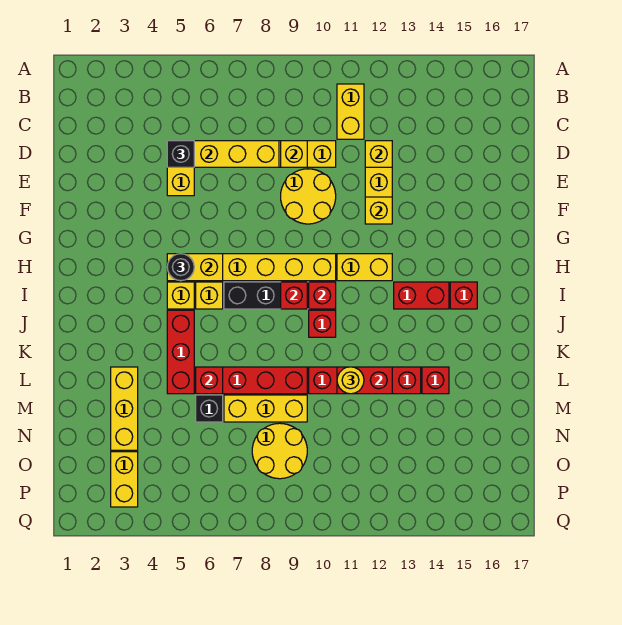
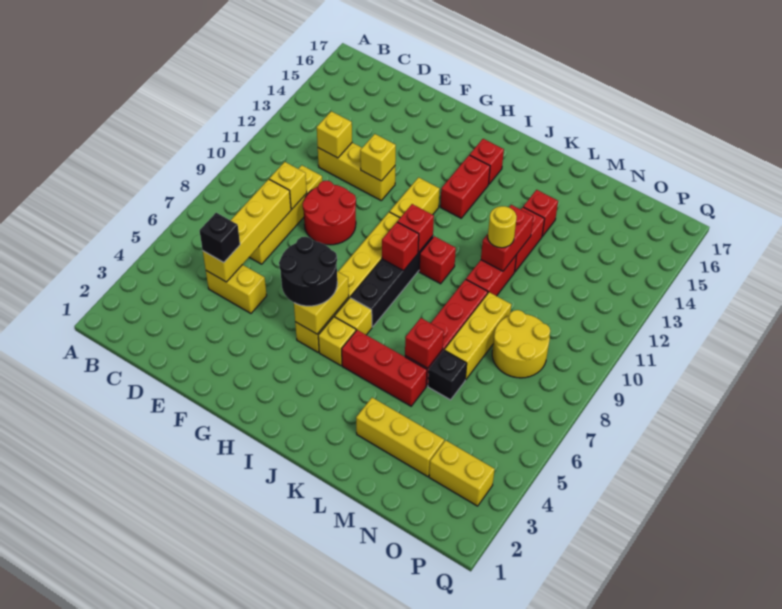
yellow 1x2 brick [337,84,364,139] -> none
yellow 2x2 round brick [281,169,336,224] -> red 2x2 round brick [303,181,356,245]
black 1x1 round brick [167,254,194,281] -> black 2x2 round brick [279,237,337,306]

